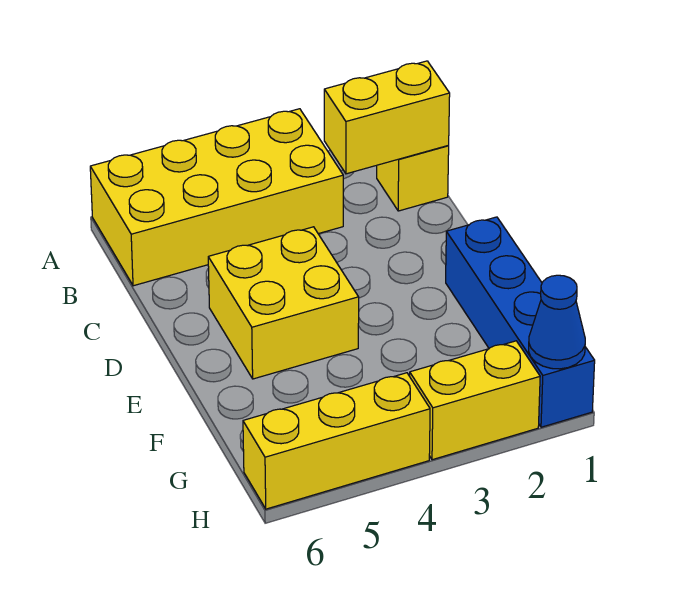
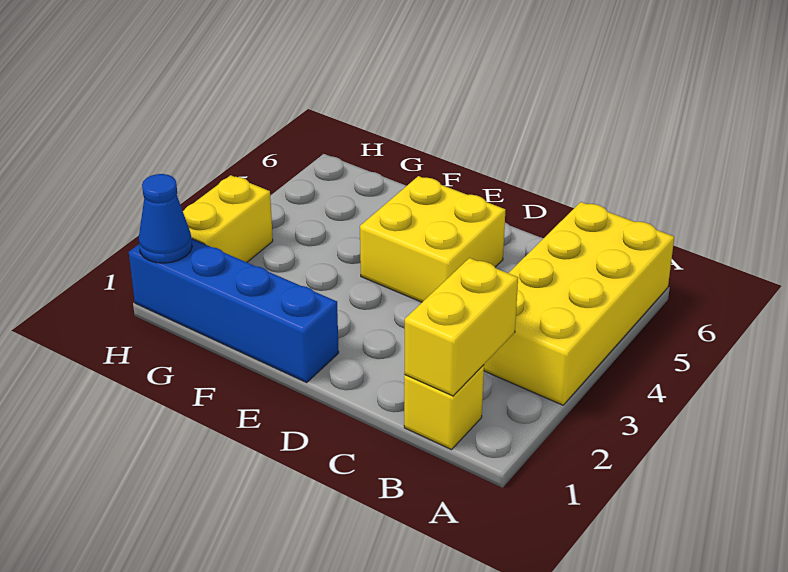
yellow 1x3 brick [243,373,430,509] -> none

